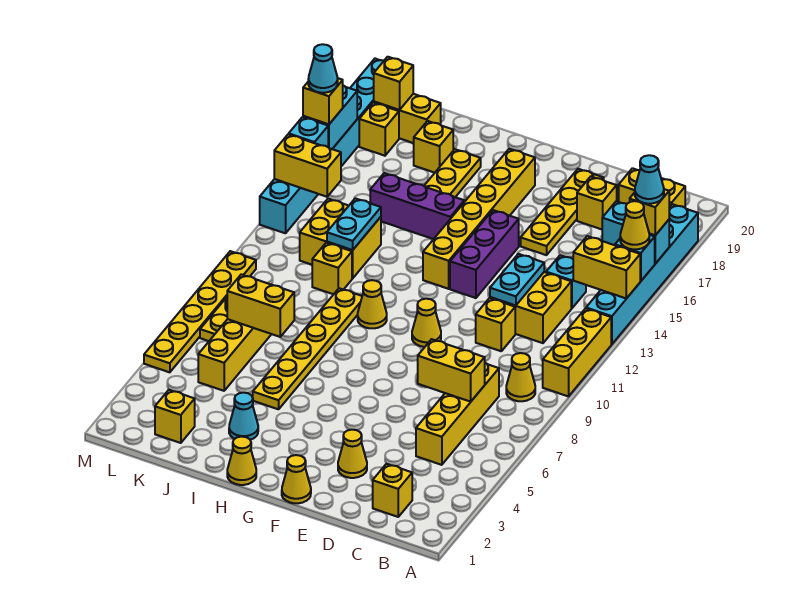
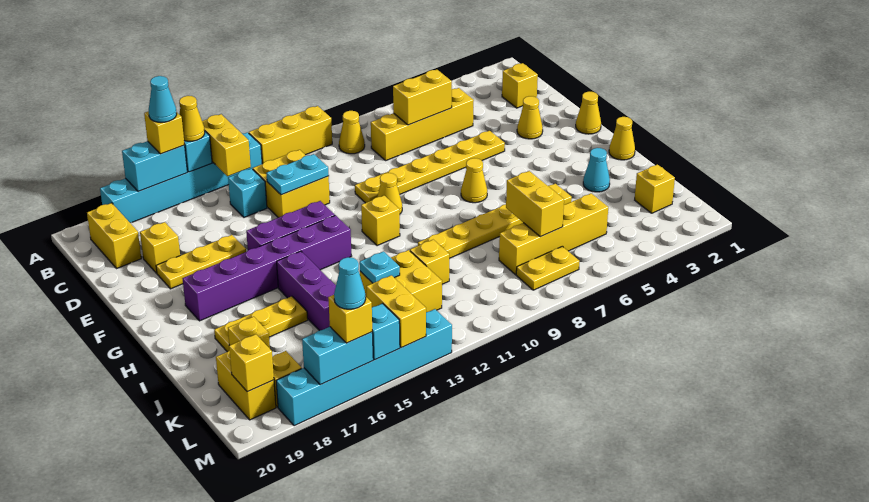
cyan 1x2 brick [602,201,669,264] -> cyan 1x2 brick turned to [122,141,187,192]
yellow 1x2 brick [418,339,485,402] -> yellow 1x2 brick turned to [393,70,452,125]
yellow 1x1 brick [476,298,515,351] -> yellow 1x1 brick moved to [361,196,400,246]
yellow 1x4 plate [521,169,604,255] -> yellow 1x3 plate [156,235,246,289]
yellow 1x6 brick [423,149,535,289] -> purple 1x6 brick [183,215,351,321]
yellow 1x1 cone [358,280,387,328] -> yellow 1x1 cone moved to [461,158,487,203]
cyan 1x2 plate [327,198,381,250] -> cyan 1x1 plate [359,251,400,283]
yellow 1x6 plate [144,251,256,372] -> yellow 1x6 plate moved to [355,131,505,203]
cyan 1x8 brick [260,59,383,233] -> cyan 1x6 brick [276,309,452,426]

